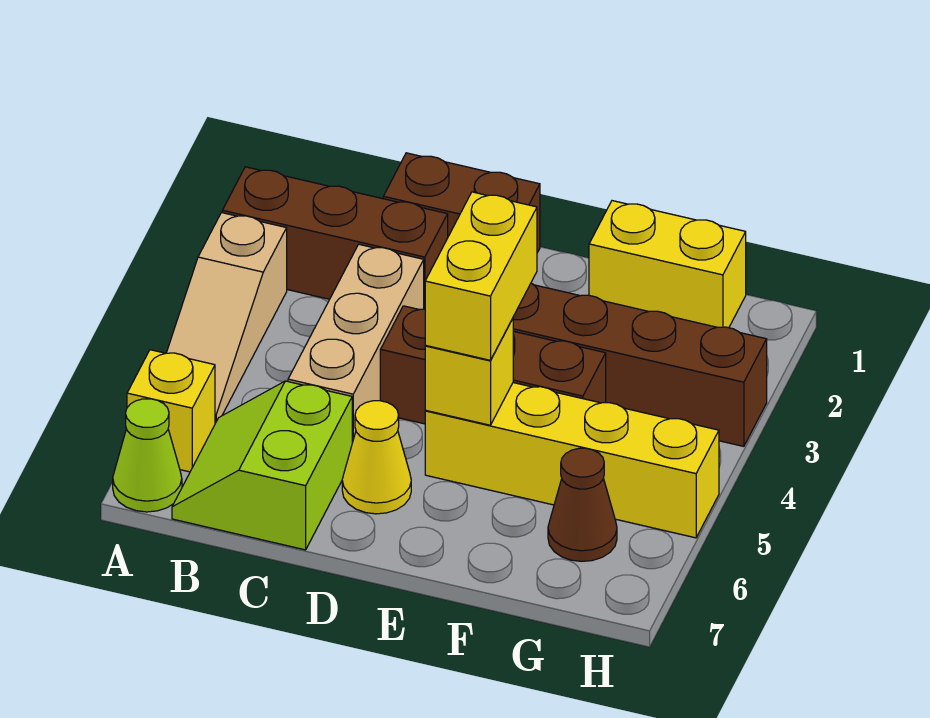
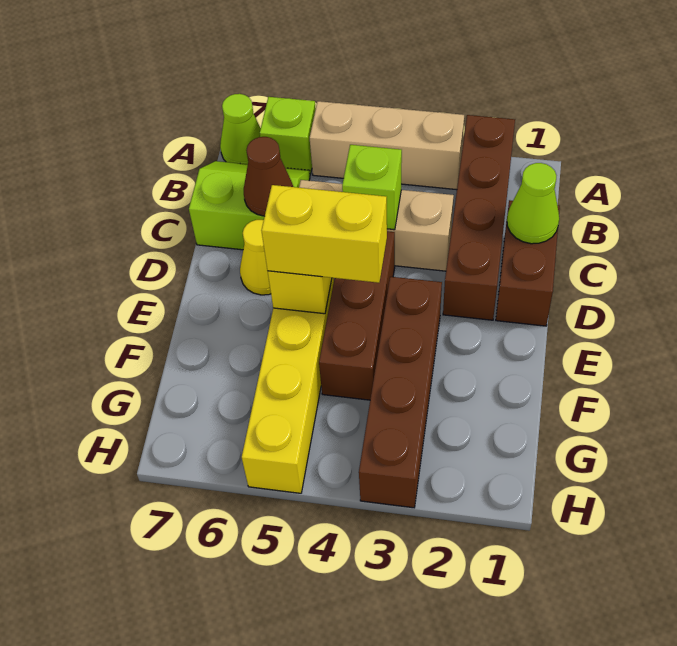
brown 1x3 brick [222,167,448,309] -> brown 1x4 brick [443,115,515,320]
tan 1x3 slope [167,213,287,423] -> tan 1x3 brick [310,101,464,190]
yellow 1x1 brick [127,350,215,472] -> lime 1x1 brick [260,97,316,175]
none -> lime 1x1 cone [507,163,559,244]
none -> lime 1x1 brick [342,145,402,230]
yellow 1x2 brick [589,201,746,328] -> none
brown 1x1 cone [548,448,617,561] -> brown 1x1 cone moved to [244,137,293,216]

